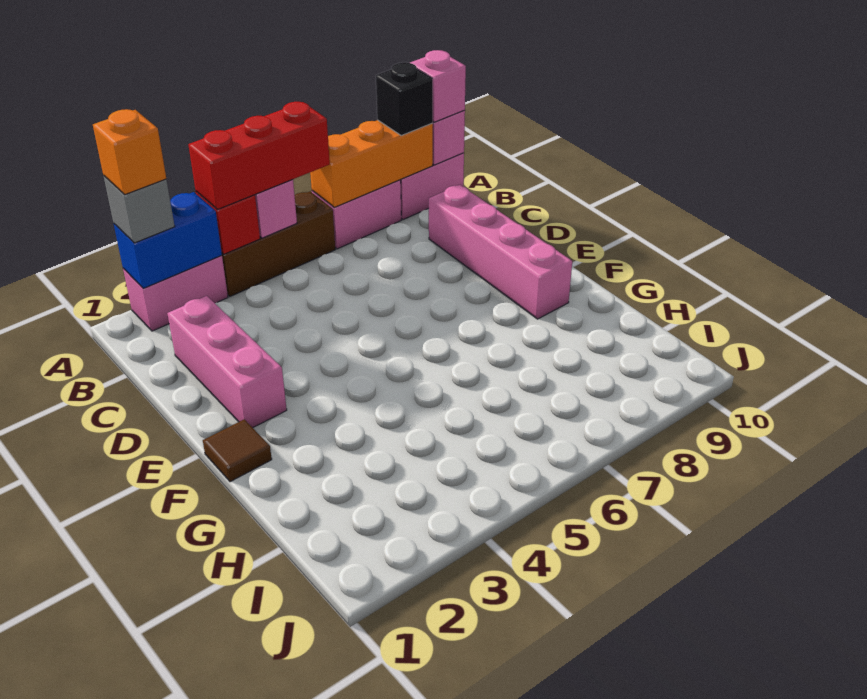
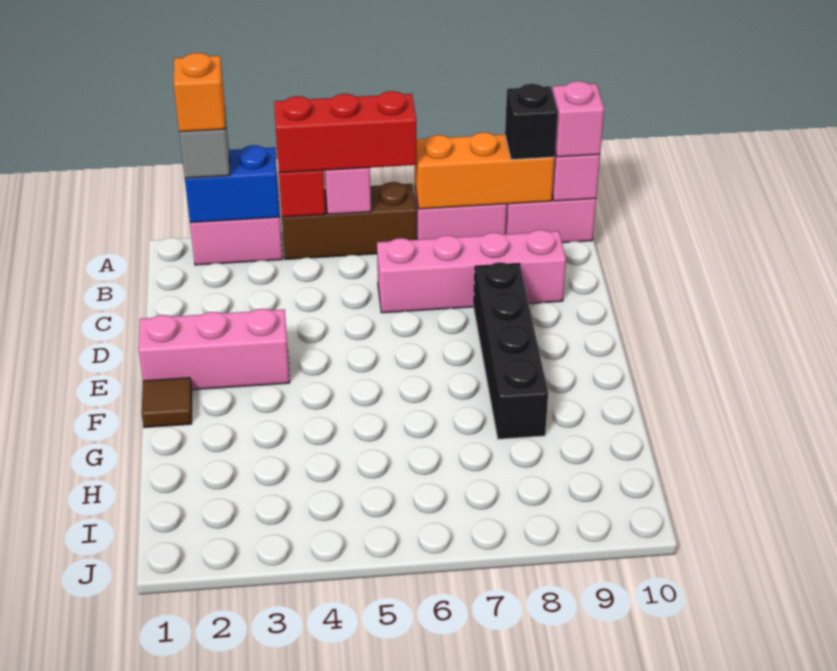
pink 1x3 brick [167,296,287,428] -> pink 1x3 brick turned to [139,309,290,390]
pink 1x4 brick [429,185,572,319] -> pink 1x4 brick turned to [377,230,566,313]
none -> black 1x4 brick [474,262,548,439]

